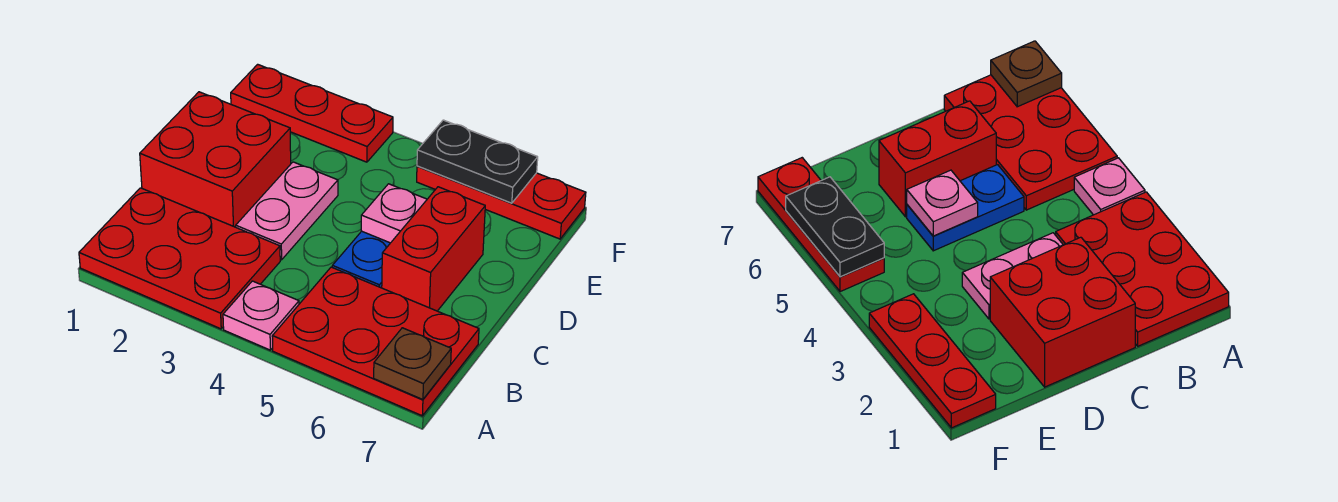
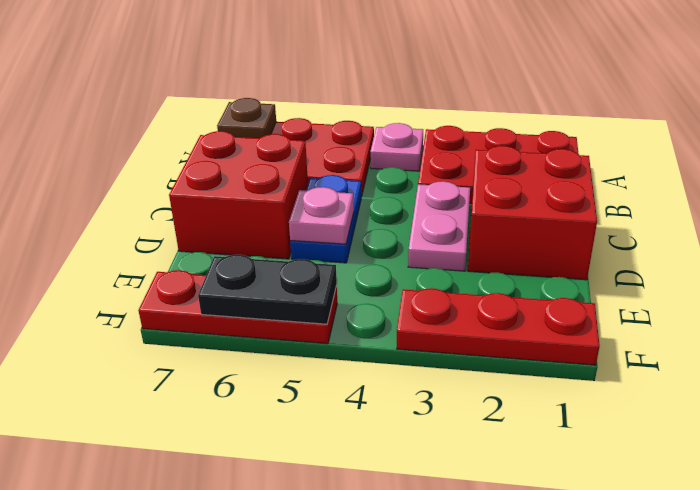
red 1x2 brick [382,187,485,311] -> red 2x2 brick [169,131,308,259]

